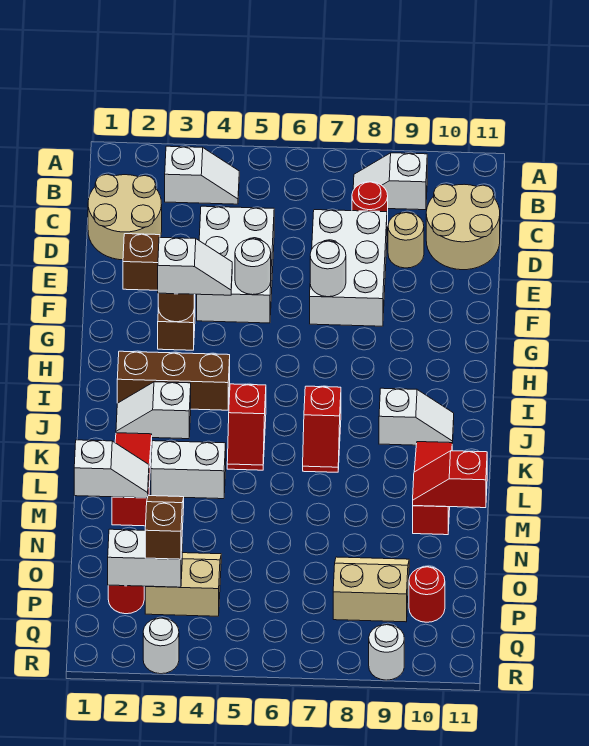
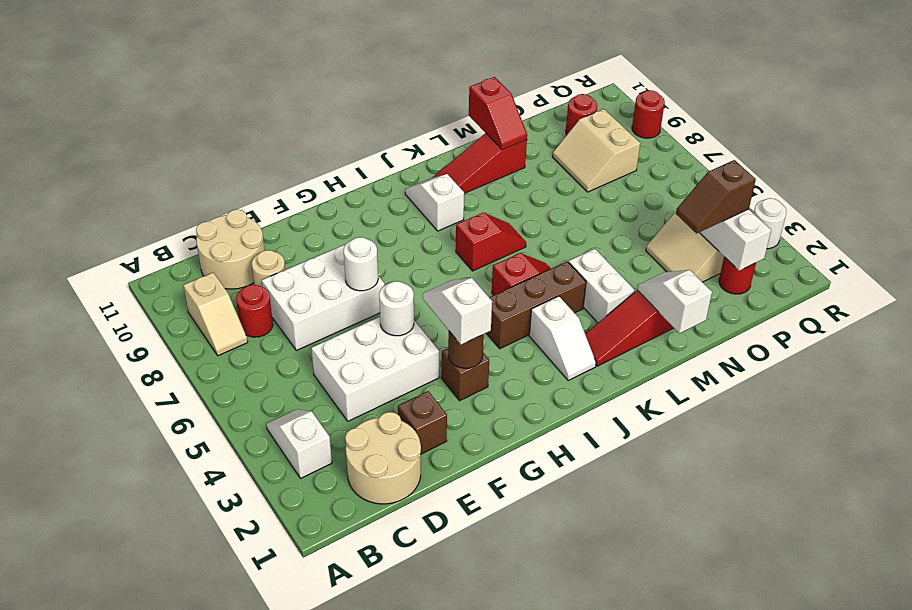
white 1x2 slope [353,153,427,210] -> tan 1x2 slope [183,273,248,356]
brown 1x3 brick [117,351,230,410] -> brown 1x3 brick turned to [486,262,586,349]
white 1x1 round brick [369,625,404,680] -> red 1x1 round brick [632,90,665,138]

